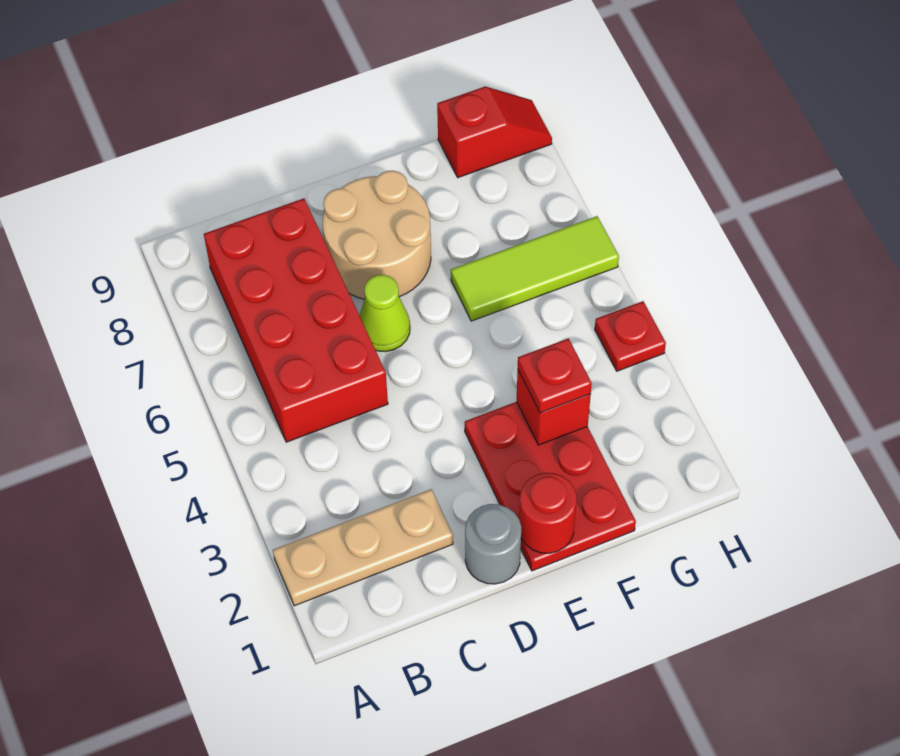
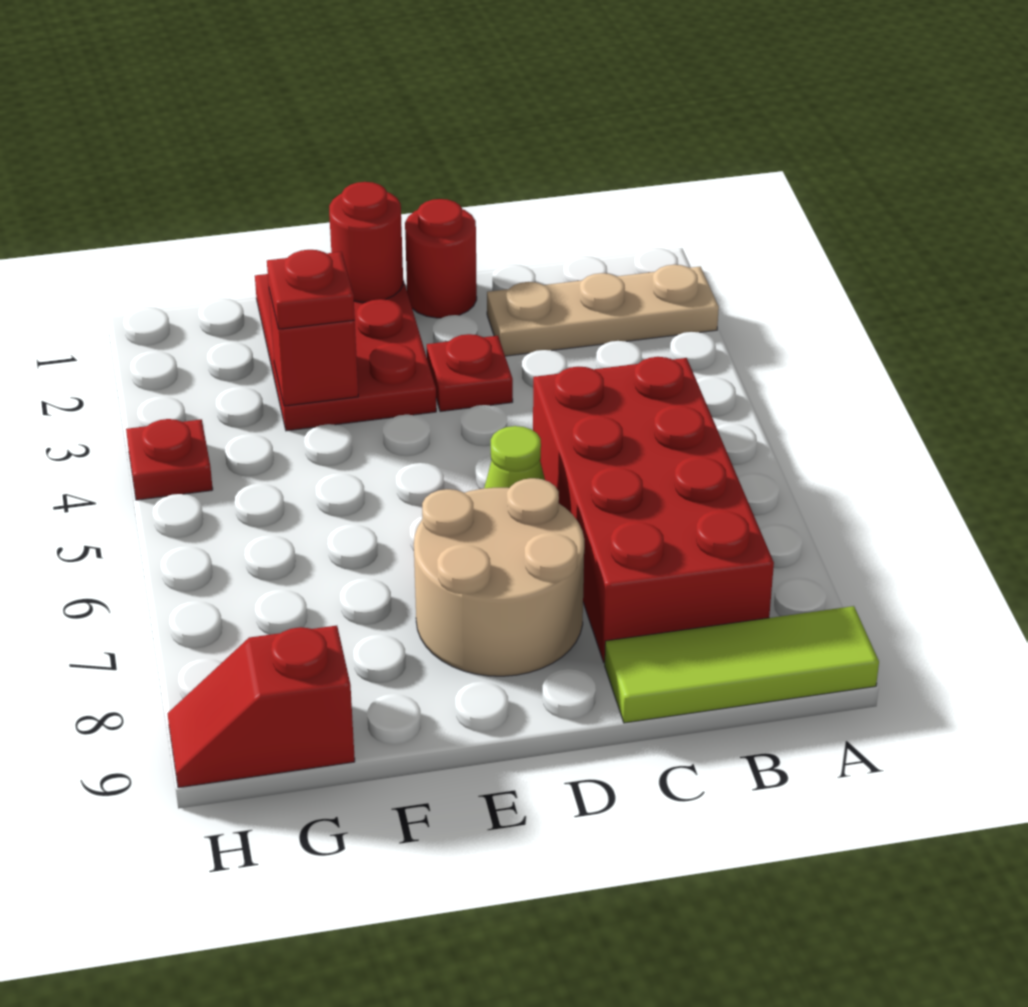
grey 1x1 round brick [465,504,521,584] -> red 1x1 round brick [405,199,477,318]
none -> red 1x1 plate [427,334,513,412]
lime 1x3 tile [451,216,619,321] -> lime 1x3 tile moved to [605,606,879,723]

